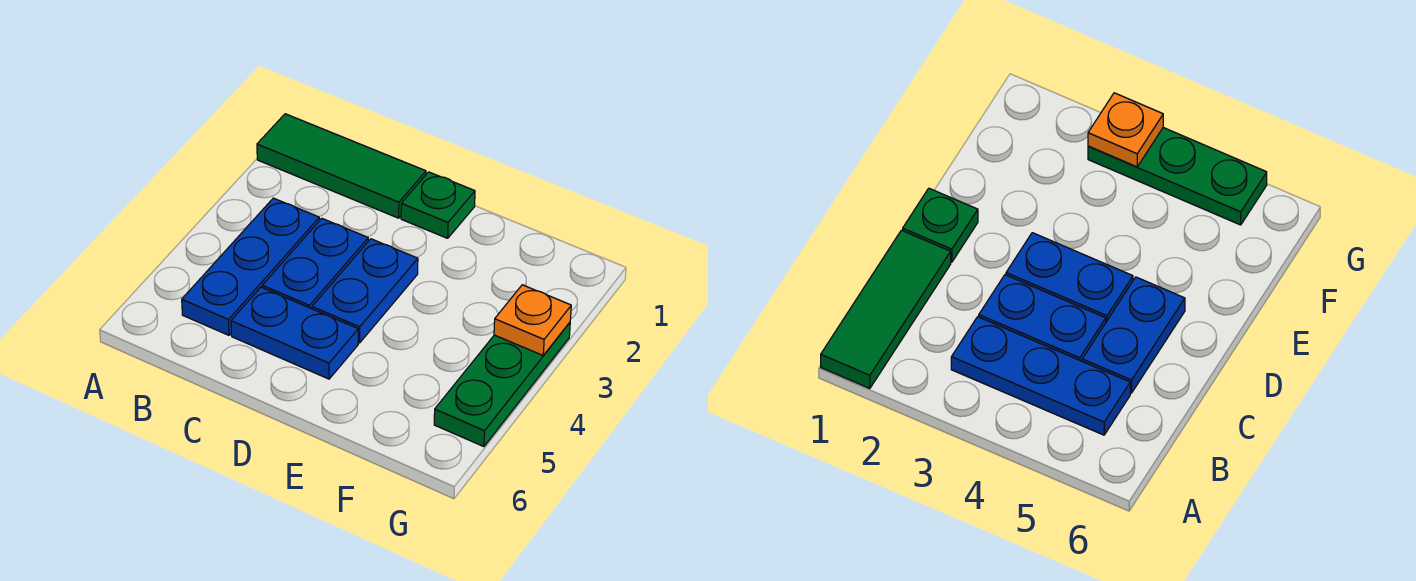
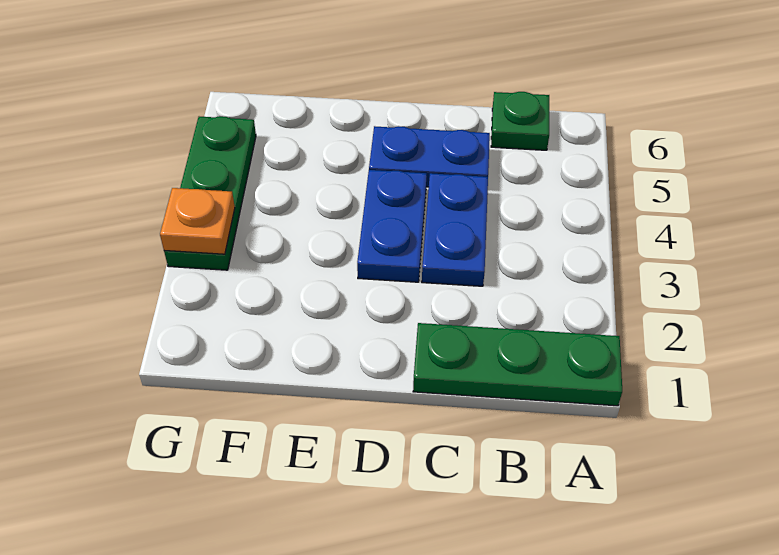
green 1x3 tile [257,114,426,218] -> green 1x3 plate [413,323,622,406]
blue 1x3 plate [182,198,319,335] -> none
green 1x1 plate [401,172,475,238] -> green 1x1 plate moved to [491,92,549,150]

